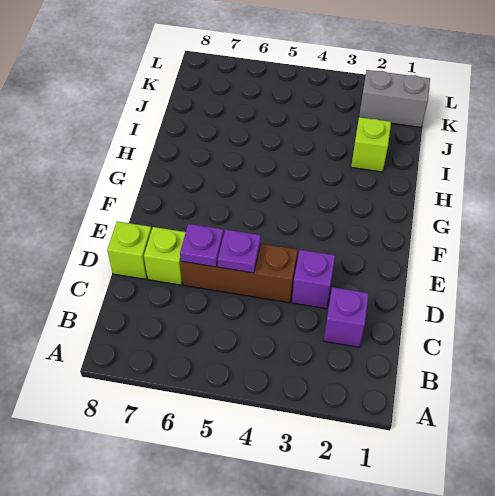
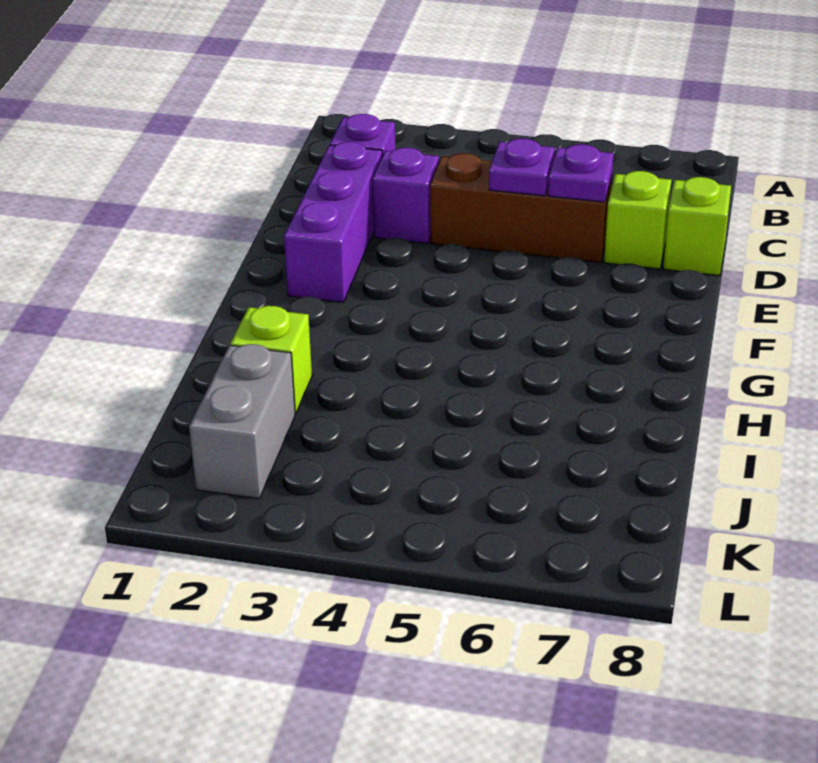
none -> purple 1x3 brick [284,142,382,302]
grey 1x2 brick [359,70,430,127] -> grey 1x2 brick turned to [189,344,295,499]

